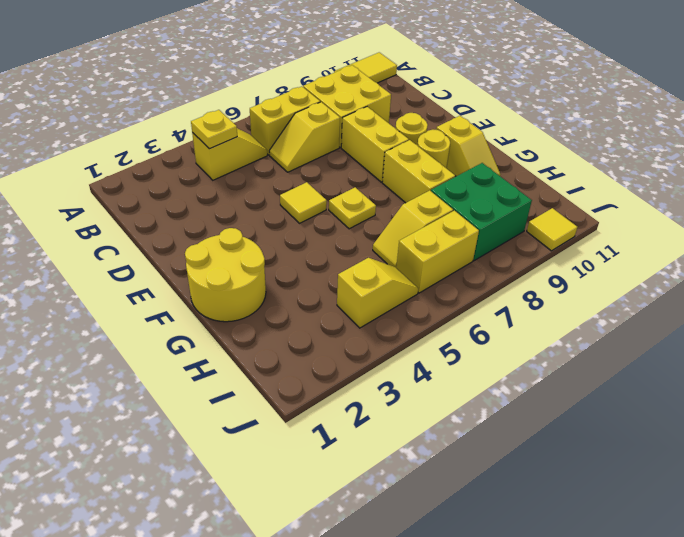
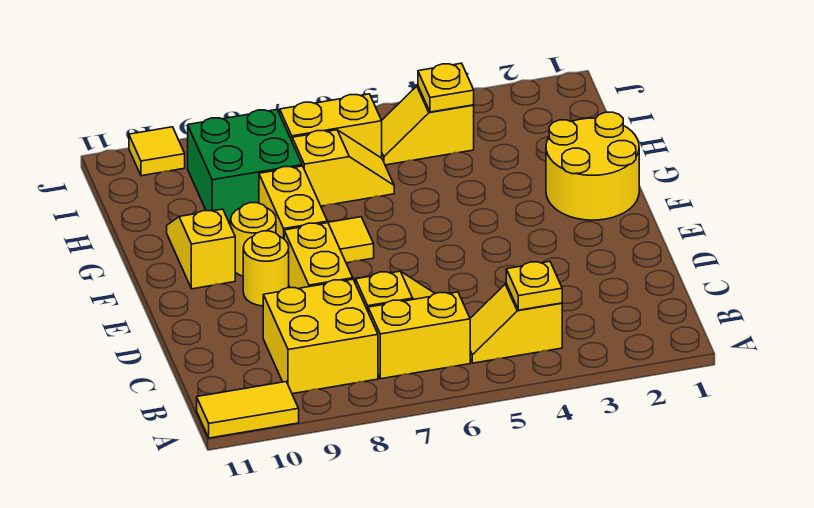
yellow 1x1 tile [280,182,327,223] -> yellow 1x1 tile moved to [328,217,374,263]
yellow 1x1 plate [329,187,376,229] -> yellow 1x1 plate moved to [418,63,474,112]

